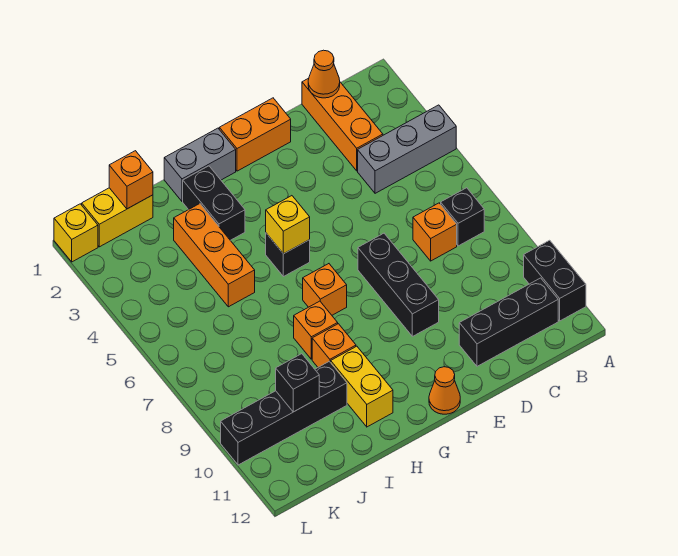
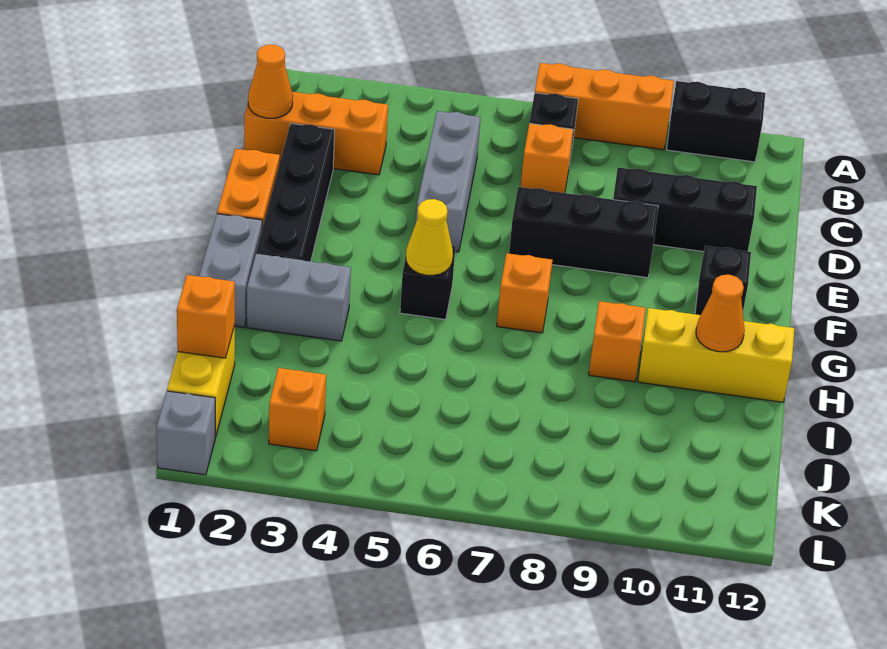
grey 1x3 brick [358,105,456,193] -> grey 1x3 brick moved to [416,111,481,252]
black 1x3 brick [459,278,558,366] -> black 1x3 brick turned to [613,167,757,252]
orange 1x1 cone [429,367,460,414] -> orange 1x1 cone moved to [696,275,745,352]
yellow 1x1 brick [266,196,310,254] -> yellow 1x1 cone [406,199,453,275]
black 1x2 brick [183,166,245,240] -> grey 1x2 brick [247,254,351,341]
orange 1x1 brick [294,301,338,359] -> orange 1x1 brick moved to [269,368,326,451]
yellow 1x2 brick [331,346,393,427] -> yellow 1x3 brick [638,308,794,402]
orange 1x3 brick [174,204,255,307] -> orange 1x3 brick moved to [535,63,674,150]
black 1x4 brick [221,361,347,465] -> black 1x4 brick moved to [256,124,335,262]
black 1x1 brick [276,354,319,412] -> black 1x1 brick moved to [695,246,751,315]
yellow 1x1 brick [54,204,98,262] -> grey 1x1 brick [156,391,215,475]

